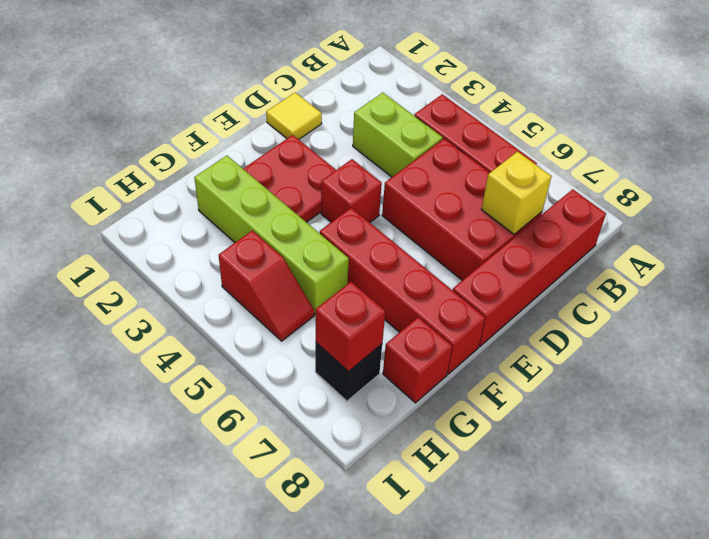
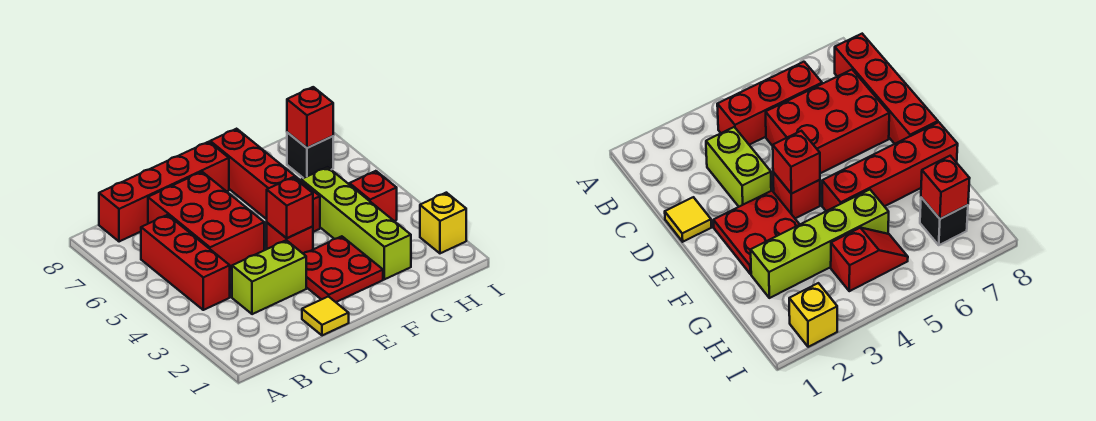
lime 1x2 brick [353,93,443,177] -> lime 1x2 brick turned to [232,240,306,314]
yellow 1x1 brick [481,152,551,234] -> yellow 1x1 brick moved to [420,193,466,253]
red 1x1 brick [383,317,452,403] -> red 1x1 brick moved to [267,177,313,238]

